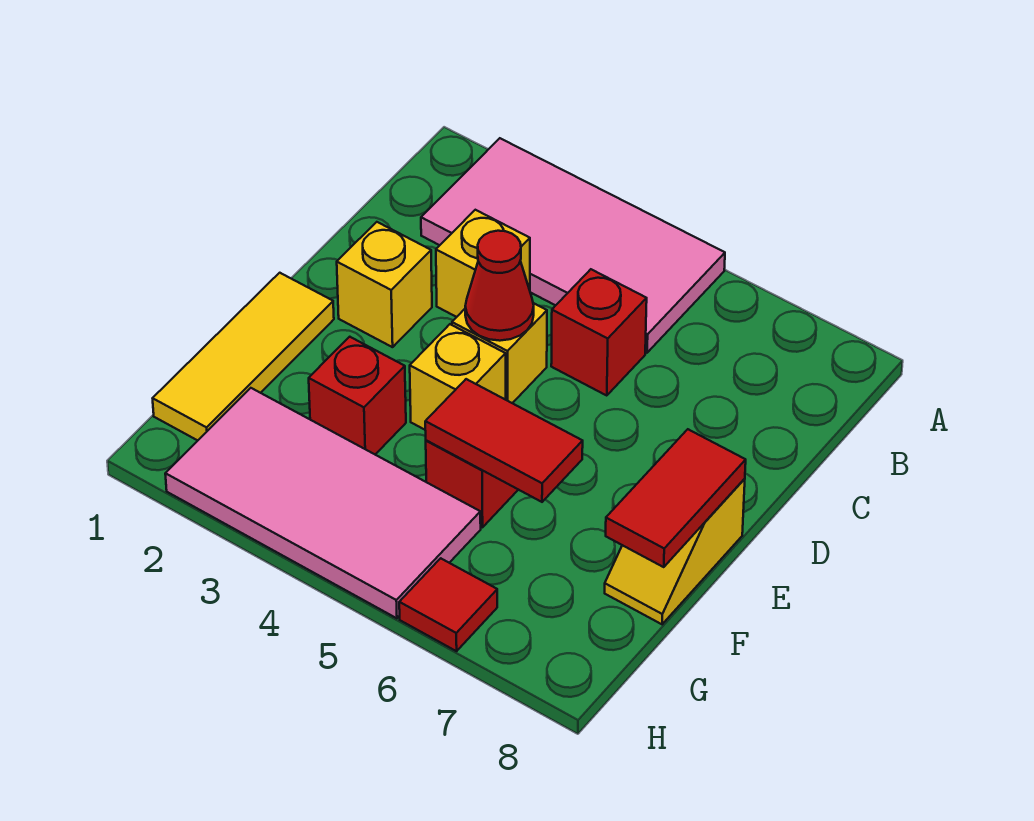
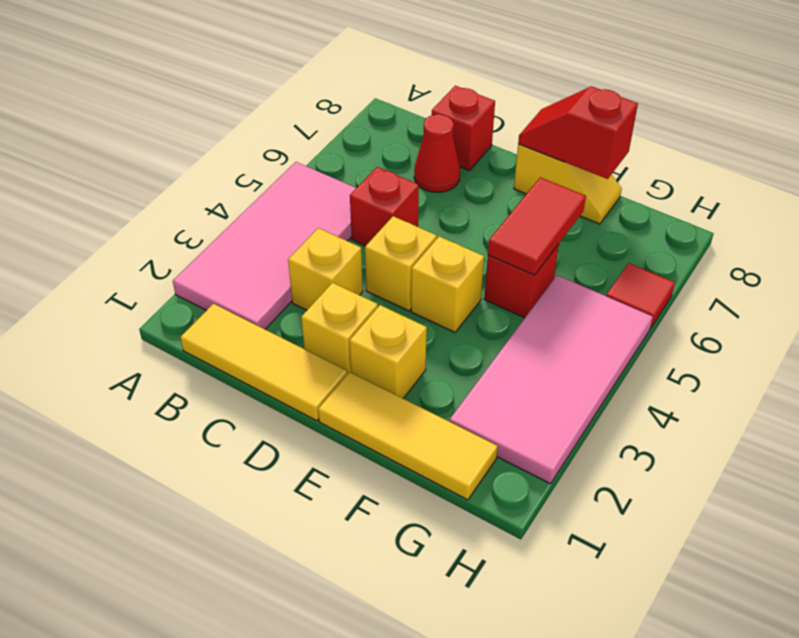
none -> yellow 1x3 tile [180,304,347,421]
red 1x1 cone [465,231,534,341] -> red 1x1 cone moved to [414,114,460,192]
none -> yellow 1x1 brick [350,305,427,398]
red 1x2 tile [606,429,746,567] -> red 1x2 slope [518,86,638,179]
red 1x1 brick [309,337,406,454] -> red 1x1 brick moved to [432,86,495,171]

